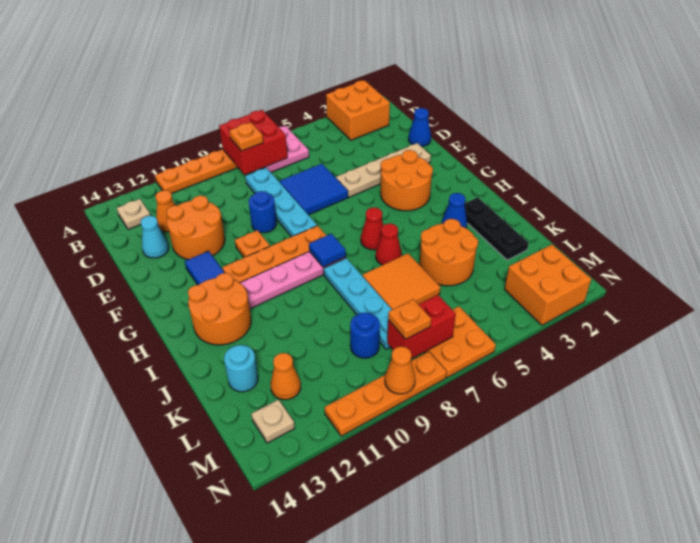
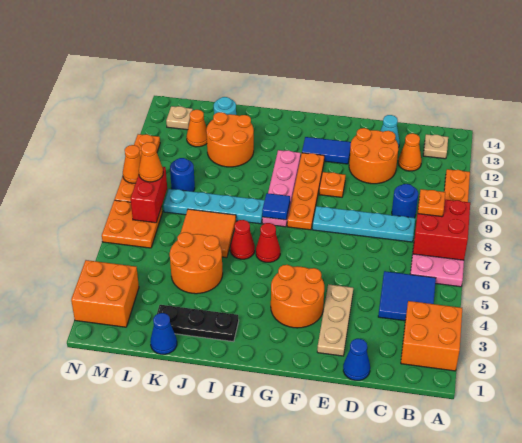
blue 2x2 tile [280,164,348,215] -> blue 2x2 tile moved to [378,271,436,321]
tan 1x4 plate [336,143,431,197] -> tan 1x3 plate [317,284,353,356]
blue 1x1 round brick [249,191,277,233] -> blue 1x1 round brick moved to [392,184,418,218]
orange 2x2 round brick [188,273,251,345] -> orange 2x2 round brick moved to [206,112,254,167]
blue 1x1 cone [442,193,467,228] -> blue 1x1 cone moved to [150,313,177,354]
orange 1x1 plate [388,299,431,339] -> orange 1x1 cone [139,142,163,182]

